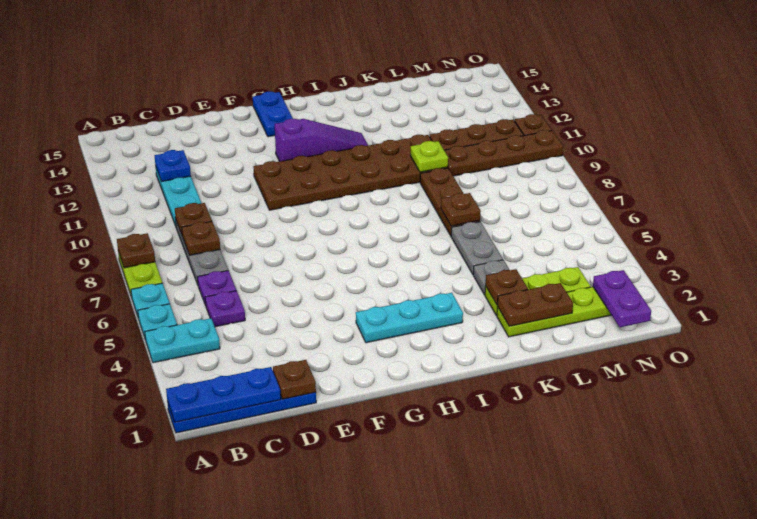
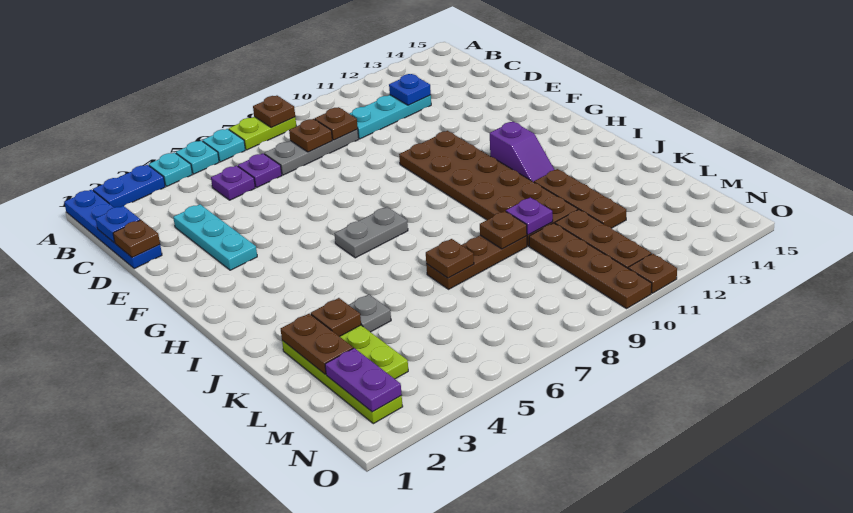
blue 1x3 plate [166,367,281,422] -> blue 1x1 plate [96,206,140,243]
cyan 1x2 plate [145,318,220,363] -> cyan 1x1 plate [149,152,193,186]
cyan 1x3 plate [356,293,463,343] -> cyan 1x3 plate moved to [173,204,257,270]
purple 1x3 slope [275,119,368,161] -> purple 1x2 slope [490,121,554,182]
blue 1x2 plate [253,92,293,137] -> blue 1x2 plate moved to [93,165,165,208]
none -> brown 1x3 plate [534,169,626,228]
grey 1x2 plate [451,222,503,274] -> grey 1x2 plate moved to [334,207,408,258]
none -> brown 1x1 plate [480,211,527,249]
lime 1x1 plate [411,141,448,172] -> purple 1x1 plate [506,197,553,235]
purple 1x2 plate [593,270,651,327] -> purple 1x2 plate turned to [325,348,402,412]

